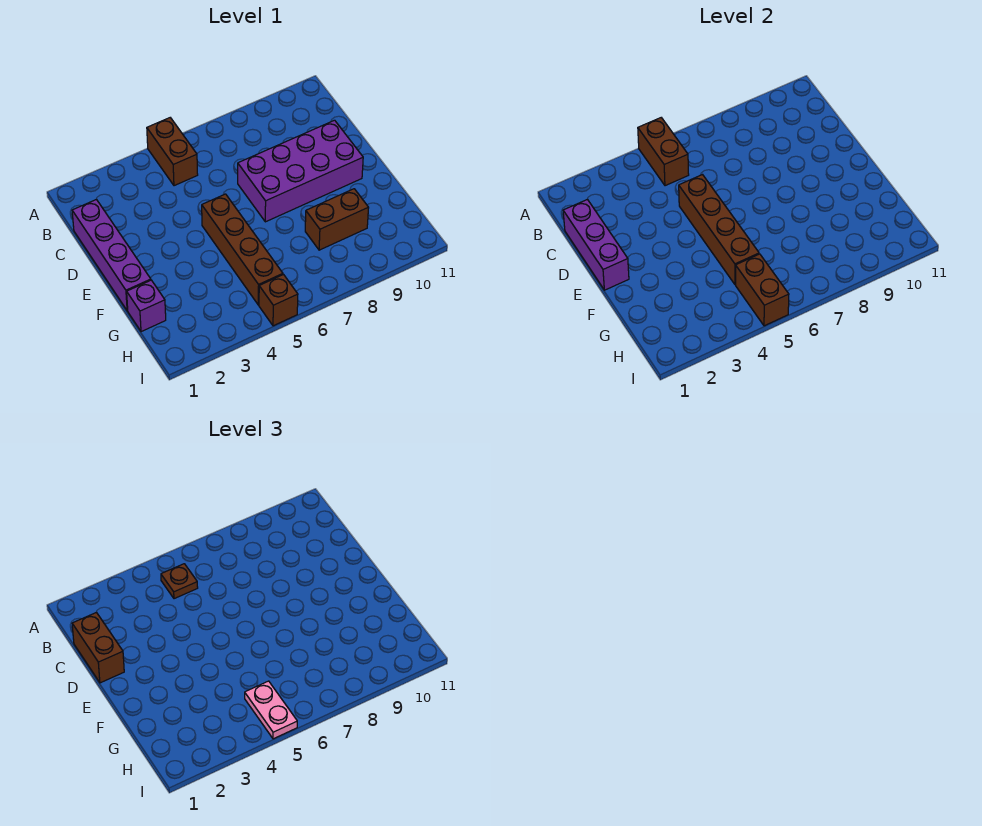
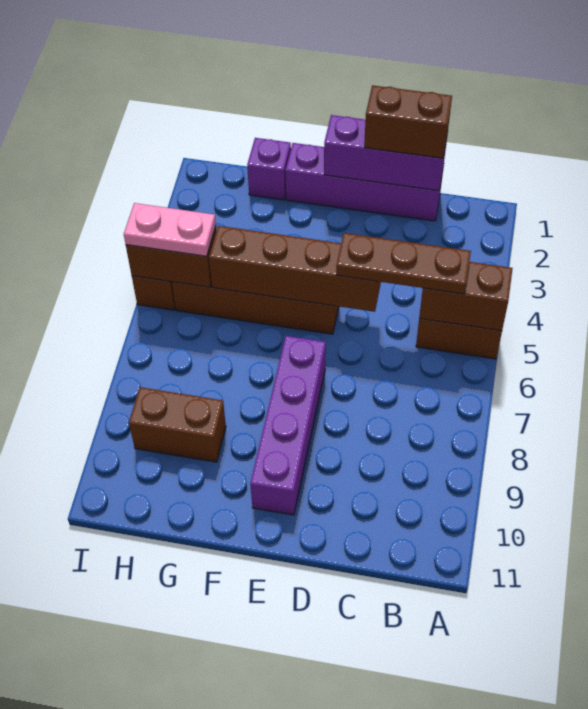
brown 1x1 plate [161,564,198,599] -> brown 1x3 plate [336,233,471,294]
purple 2x4 brick [238,120,363,222] -> purple 1x4 brick [250,336,326,515]
brown 1x2 brick [305,189,369,250] -> brown 1x2 brick turned to [129,387,226,462]

